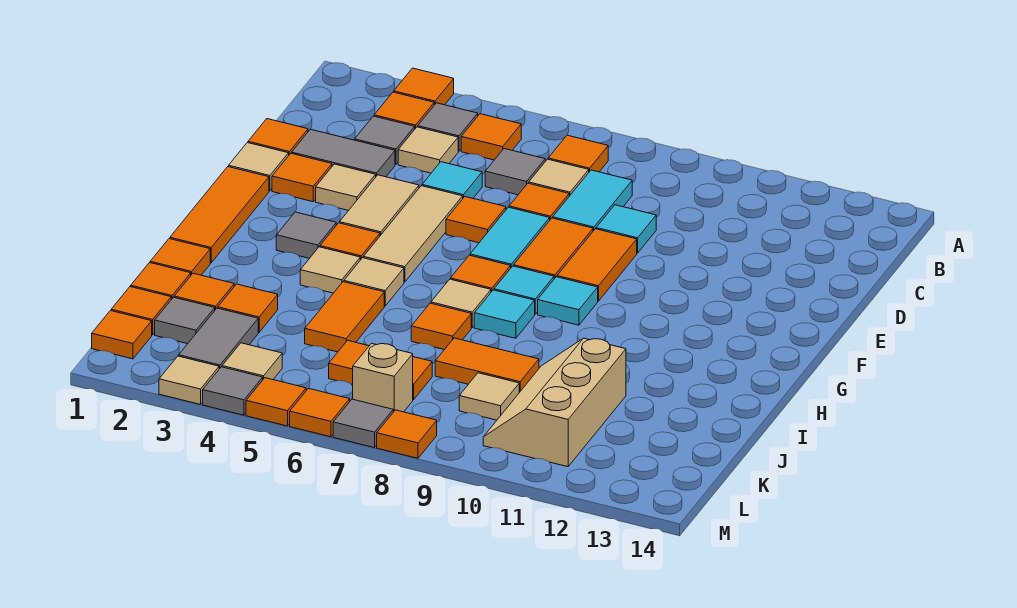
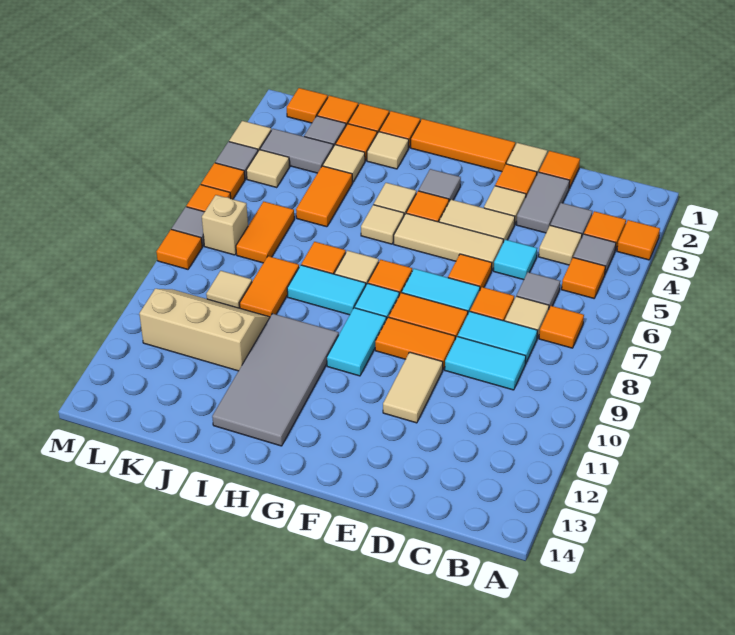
cyan 1x1 tile [596,205,656,253] -> cyan 1x2 tile [445,336,526,390]
none -> tan 1x2 tile [383,352,443,423]
cyan 1x1 tile [538,277,598,325] -> cyan 1x2 tile [327,308,386,376]
cyan 1x1 tile [474,290,535,338] -> cyan 1x2 tile [287,265,366,315]
none -> grey 2x4 tile [212,314,339,446]
none -> tan 1x1 tile [367,132,409,169]
orange 1x2 tile [305,282,384,352] -> orange 1x2 tile turned to [296,166,352,227]
orange 1x1 tile [218,284,278,332] -> tan 1x1 tile [323,145,365,182]

